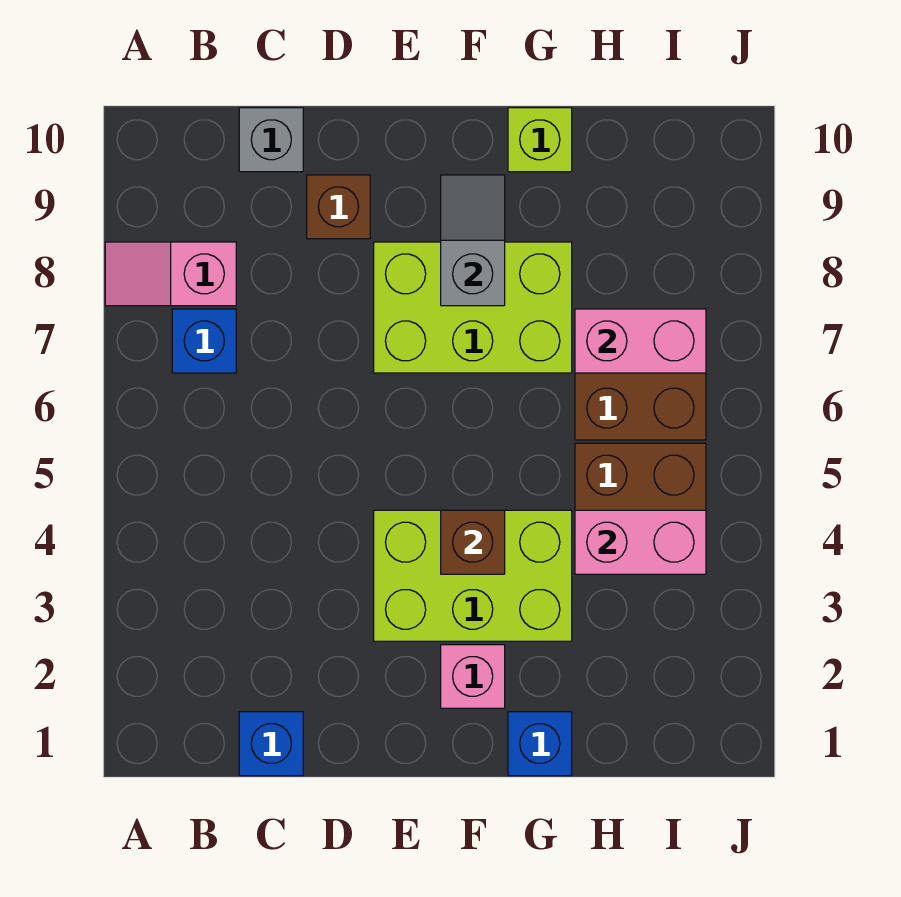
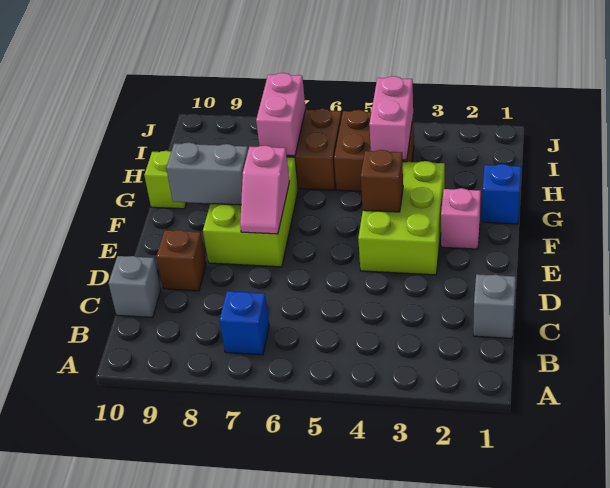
pink 1x2 slope [105,242,236,306] -> pink 1x2 slope moved to [240,145,289,234]
blue 1x1 brick [239,712,303,776] -> grey 1x1 brick [473,274,516,338]
grey 1x2 slope [441,175,505,306] -> grey 1x2 brick [166,142,248,205]

